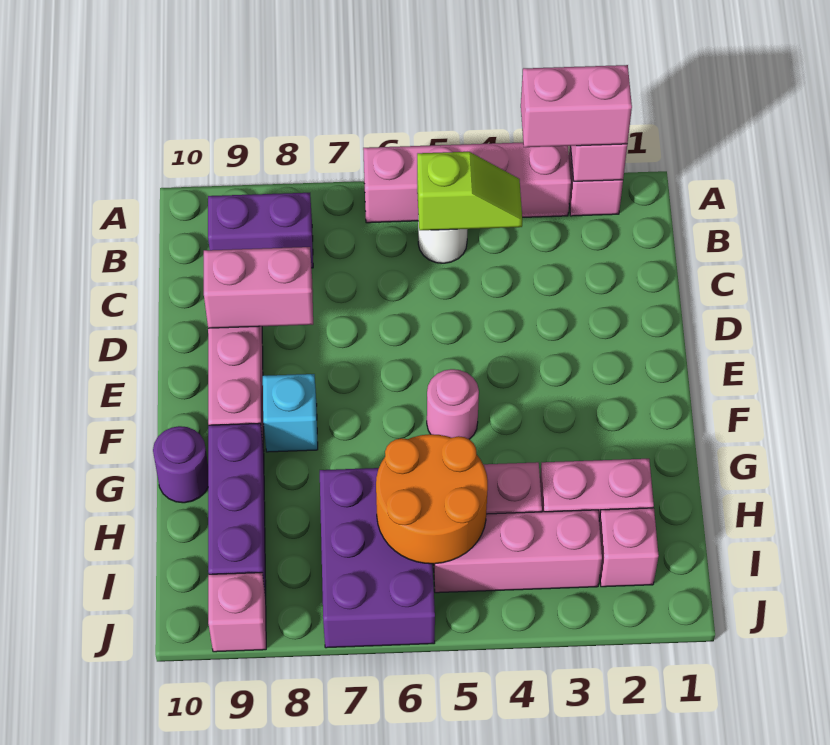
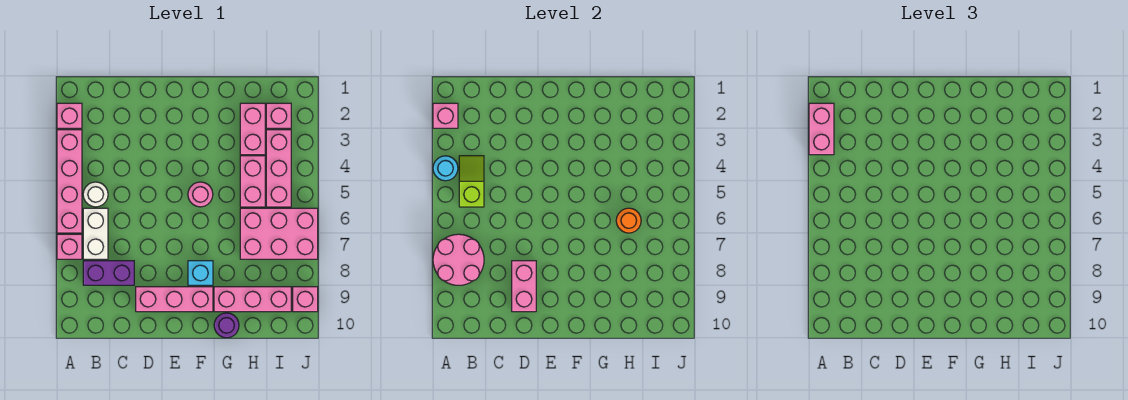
none -> cyan 1x1 round brick [433,156,458,181]
none -> pink 1x1 brick [57,234,82,259]
none -> pink 2x2 round brick [433,234,484,285]
none -> white 1x2 brick [83,208,108,259]
purple 1x2 brick [208,193,313,268] -> purple 1x2 brick turned to [83,261,134,285]
purple 1x3 brick [208,423,266,598] -> pink 1x3 brick [214,287,291,312]
orange 2x2 round brick [376,434,488,564] -> orange 1x1 round brick [616,208,641,233]
purple 2x3 brick [320,468,435,648] -> pink 2x3 brick [240,208,318,259]

